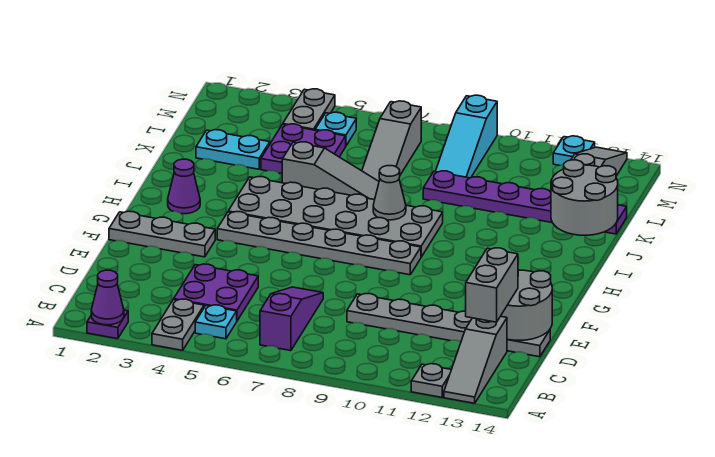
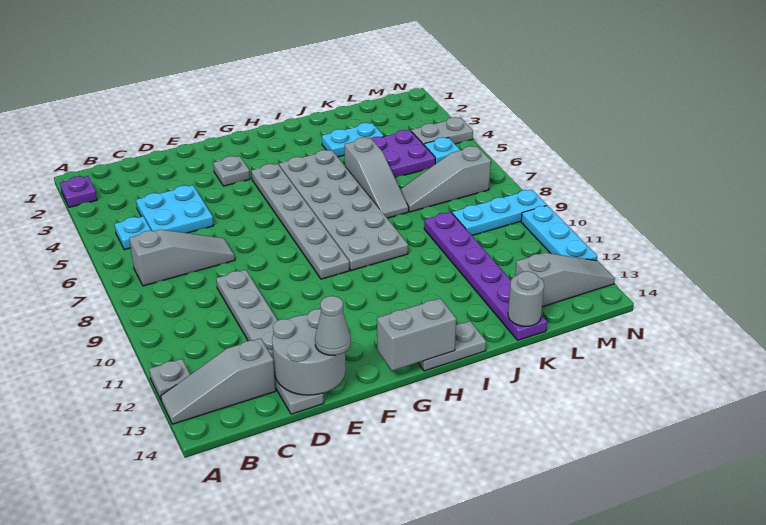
purple 1x1 cone [91,270,124,325] -> none
grey 1x2 plate [152,299,204,350] -> grey 1x2 plate moved to [418,321,486,371]
purple 1x3 slope [260,287,323,351] -> grey 1x3 slope [129,229,235,286]
purple 2x2 plate [174,264,258,321] -> cyan 2x2 plate [136,185,214,233]
grey 1x2 brick [466,248,518,322] -> grey 1x2 brick moved to [377,298,456,371]
grey 1x3 plate [109,211,215,257] -> grey 1x1 plate [213,156,250,186]
purple 1x1 cone [168,159,200,214] -> none
grey 1x1 cone [373,166,406,220] -> grey 1x1 cone moved to [315,296,351,355]
grey 2x2 round brick [551,160,618,235] -> grey 1x1 round brick [508,271,544,326]
cyan 1x2 plate [196,130,270,169] -> cyan 1x2 plate turned to [322,123,384,157]
cyan 1x3 slope [435,95,497,178] -> cyan 1x3 plate [452,189,547,235]
cyan 1x1 plate [553,136,595,165] -> cyan 1x3 plate [521,205,597,261]

